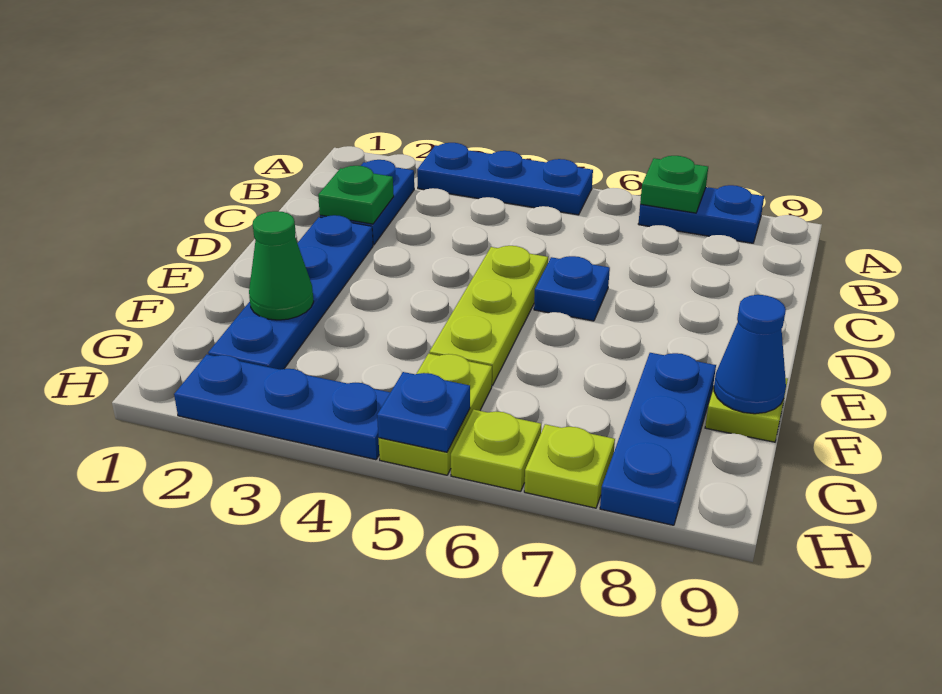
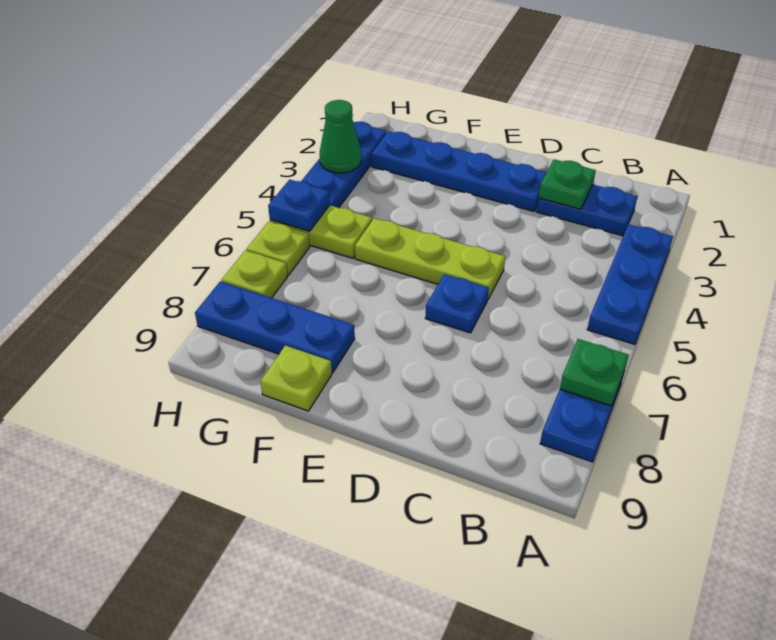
green 1x1 cone [249,211,314,320] -> green 1x1 cone moved to [320,100,362,173]
blue 1x1 cone [714,295,786,414] -> none

